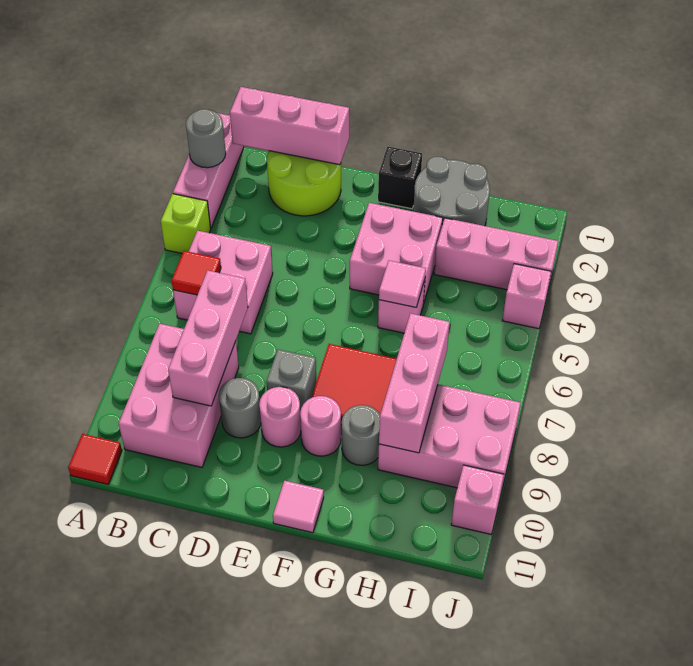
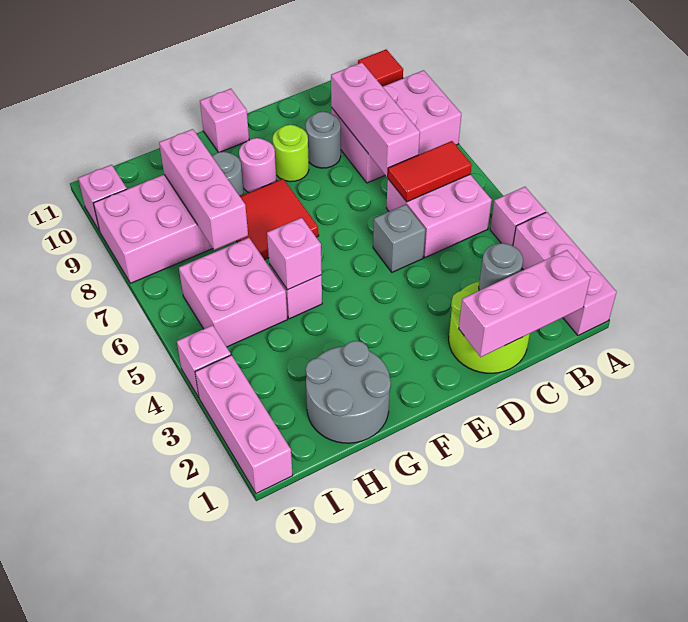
grey 1x1 round brick [186,109,226,168] -> grey 1x1 round brick moved to [479,243,523,291]
lime 1x1 brick [161,194,211,253] -> pink 1x1 brick [490,187,546,246]
red 1x1 tile [171,251,221,295] -> red 1x2 tile [388,141,472,202]
pink 2x3 brick [119,324,239,467] -> pink 2x3 brick turned to [331,70,461,183]
grey 1x1 brick [266,350,316,412] -> grey 1x1 brick moved to [373,204,425,272]
pink 1x1 round brick [259,387,301,447] -> lime 1x1 round brick [273,125,309,182]
black 1x1 brick [378,147,422,209] -> none
pink 2x2 brick [350,203,443,304] -> pink 2x2 brick moved to [179,238,287,347]
pink 1x1 tile [273,481,324,533] -> pink 1x1 brick [200,89,249,152]
pink 1x1 tile [379,261,426,307] -> pink 1x1 brick [267,218,322,290]
pink 1x3 brick [434,218,558,294] -> pink 1x3 brick turned to [195,355,293,494]

